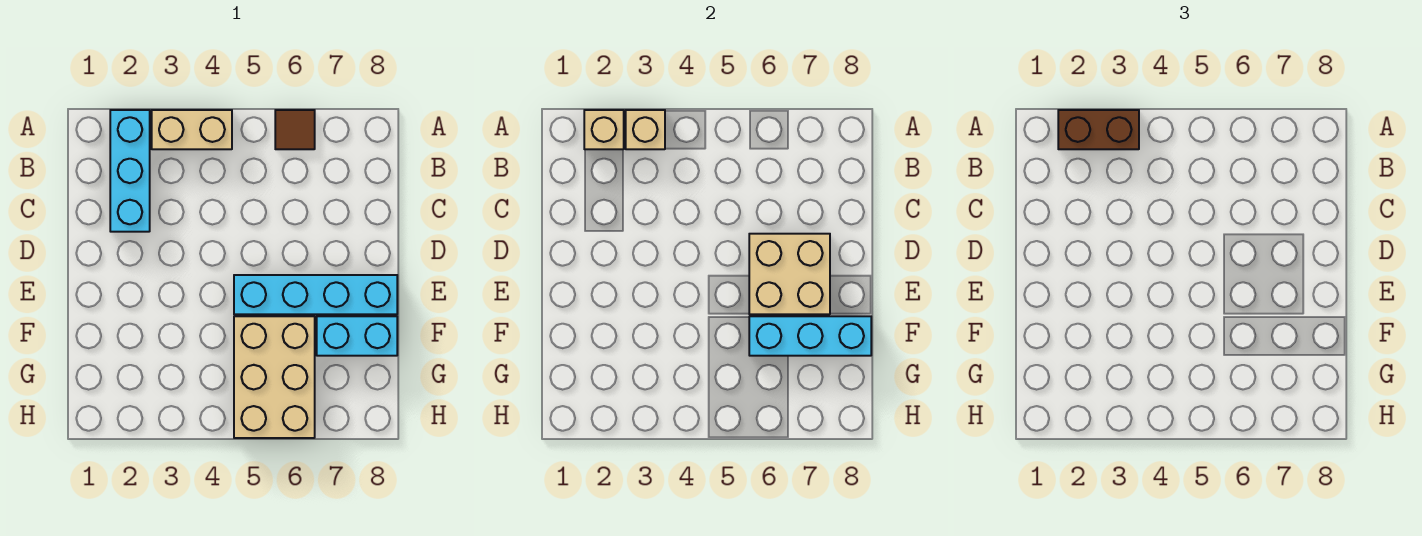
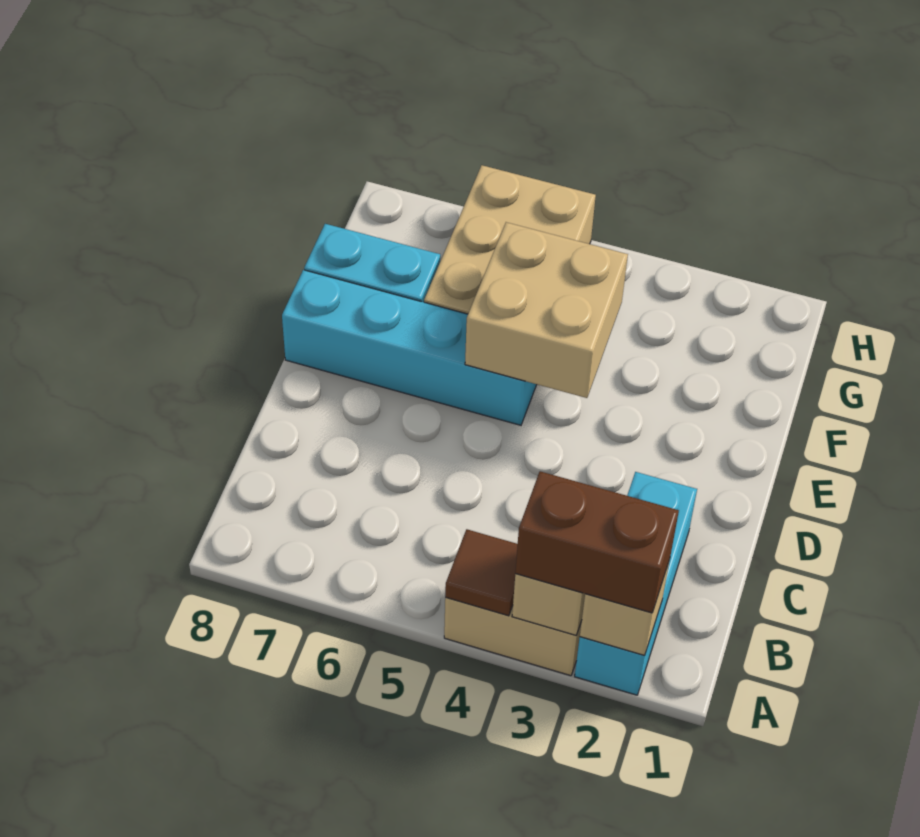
brown 1x1 tile [275,110,315,149] -> brown 1x1 tile moved to [445,529,518,616]
tan 2x2 brick [749,234,830,314] -> tan 2x2 brick moved to [465,222,628,398]
cyan 1x3 brick [749,316,871,356] -> none

